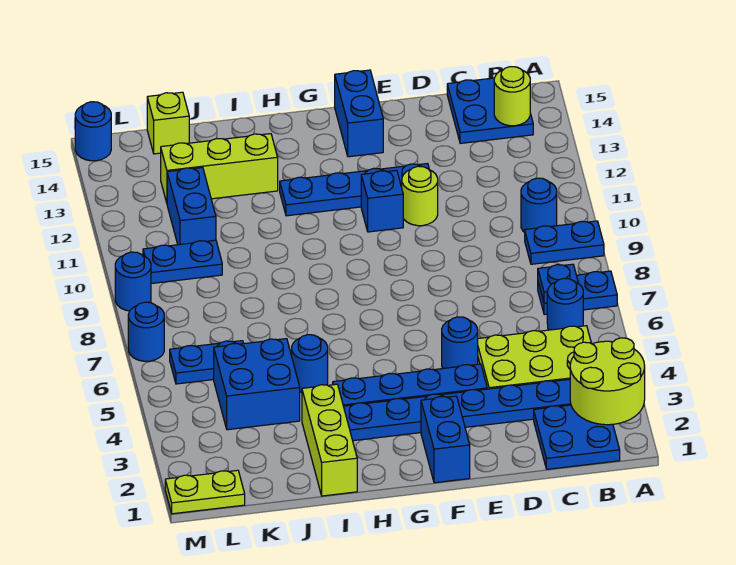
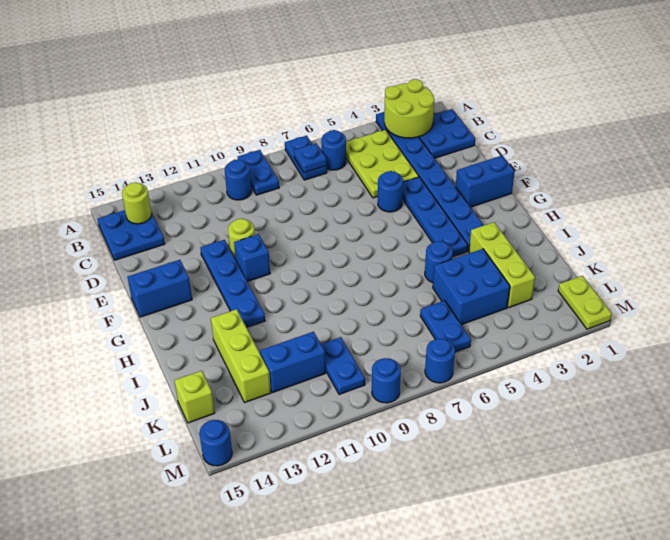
lime 1x3 brick [302,384,357,496] -> lime 1x3 brick turned to [469,222,535,308]

